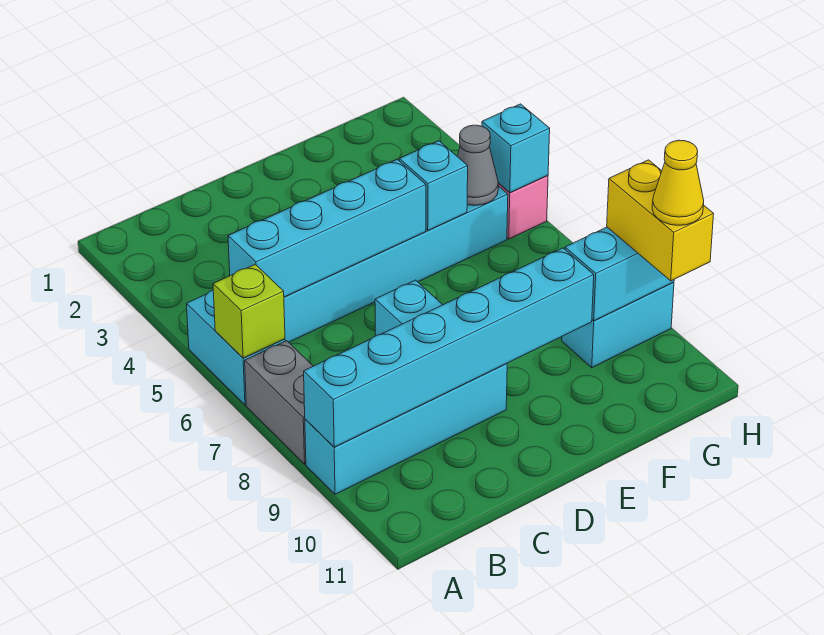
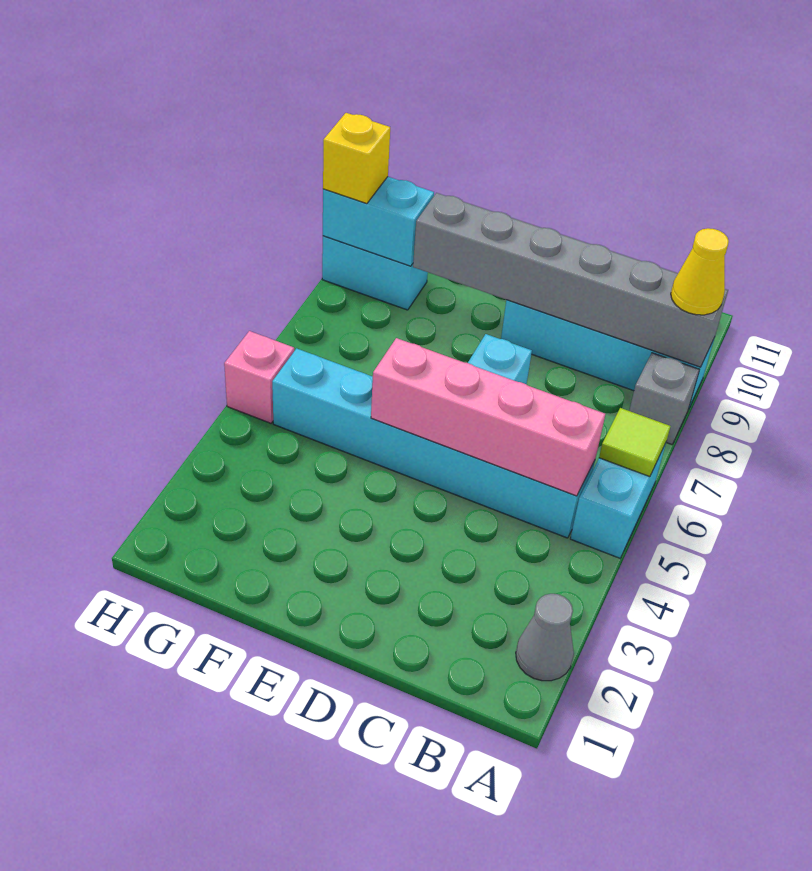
lime 1x1 brick [213,264,285,358] -> lime 1x1 tile [599,408,670,477]
grey 1x2 brick [245,341,313,464] -> grey 1x1 brick [629,353,700,445]
cyan 1x6 brick [304,248,594,447] -> grey 1x6 brick [413,193,728,367]
cyan 1x4 brick [228,159,426,297] -> pink 1x4 brick [371,338,605,496]
cyan 1x1 brick [399,141,468,230] -> none
grey 1x1 cone [457,125,498,206] -> grey 1x1 cone moved to [516,594,574,681]
cyan 1x1 brick [482,104,550,193] -> none
yellow 1x2 brick [607,160,714,281] -> yellow 1x1 brick [323,113,390,204]
yellow 1x1 cone [652,140,704,225] -> yellow 1x1 cone moved to [671,228,729,315]

